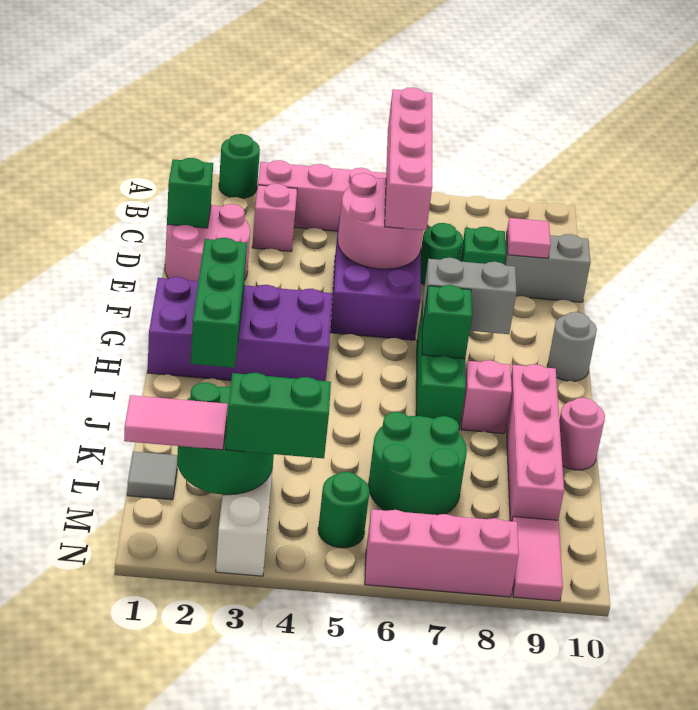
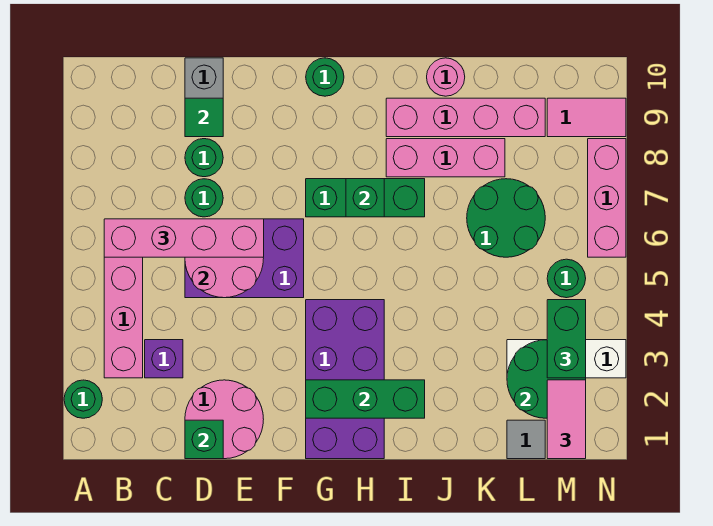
pink 1x1 brick [252,184,297,251] -> purple 1x1 brick [145,340,183,378]
green 1x1 brick [460,227,506,264] -> green 1x1 round brick [185,139,223,177]
pink 1x1 tile [507,218,551,258] -> green 1x1 tile [185,98,223,137]
grey 1x2 brick [422,258,517,334] -> none
grey 1x1 round brick [547,312,597,381] -> green 1x1 round brick [306,58,344,96]
pink 1x1 brick [461,360,512,433] -> pink 1x3 brick [386,139,505,177]

